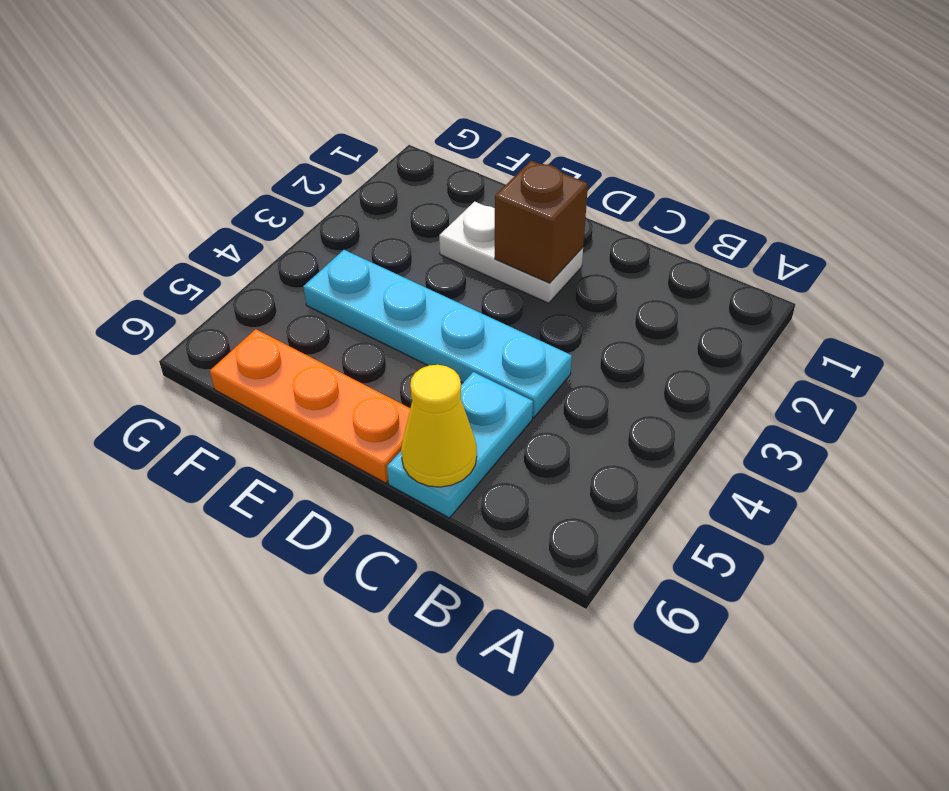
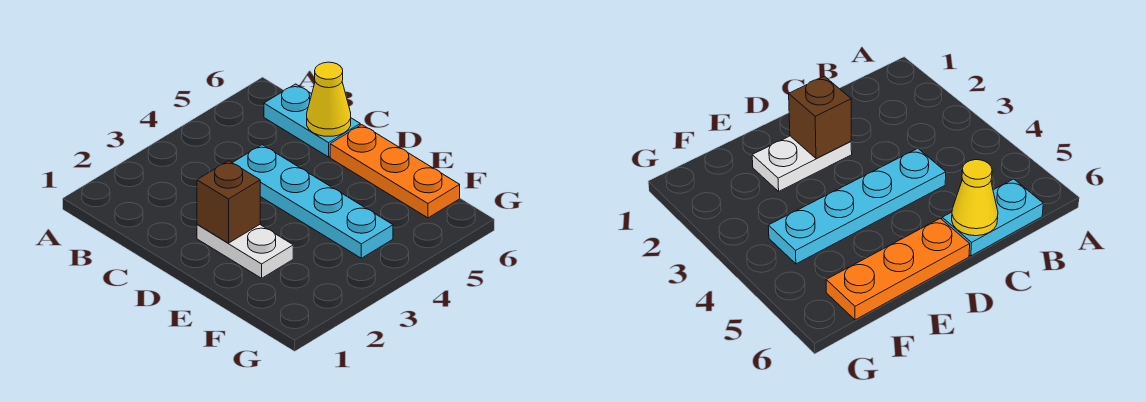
cyan 1x2 plate [387,372,533,518] -> cyan 1x2 plate turned to [264,84,360,157]

